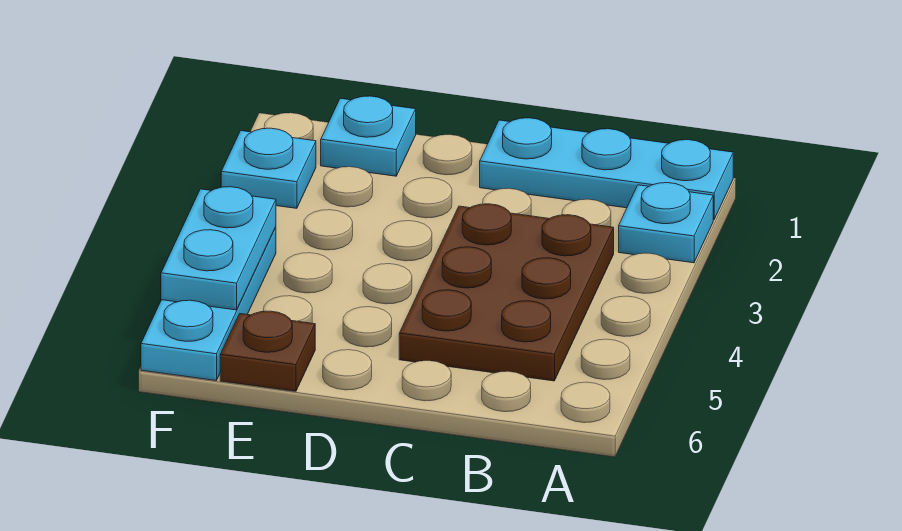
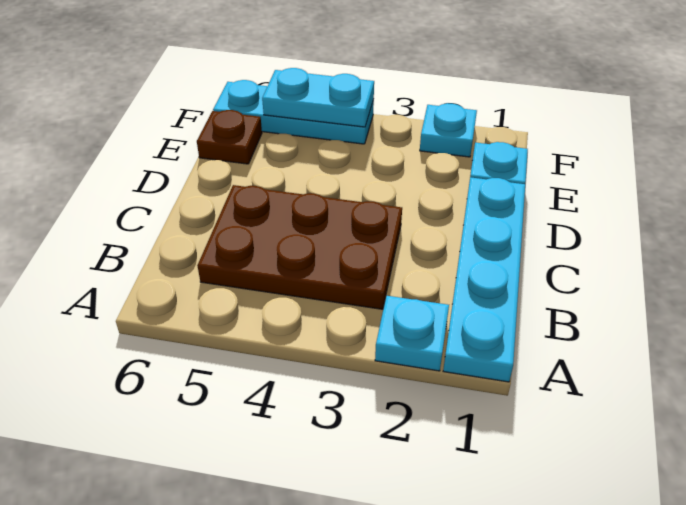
cyan 1x3 plate [480,118,733,220] -> cyan 1x4 plate [443,177,525,382]

